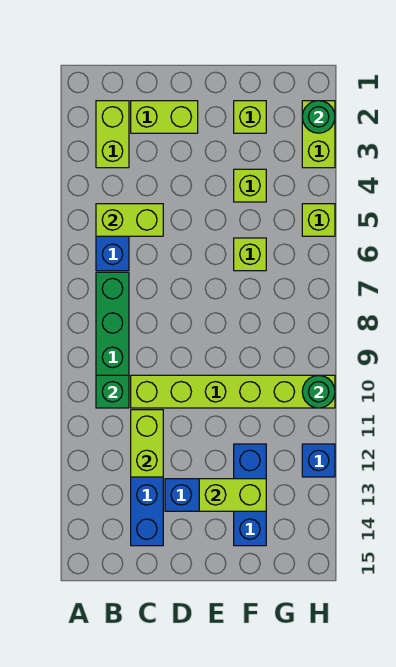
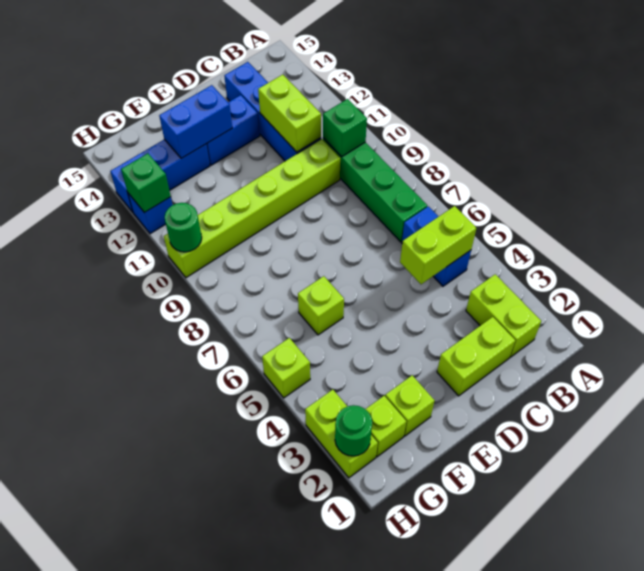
lime 1x2 brick [199,479,266,511] -> blue 1x2 brick [159,85,232,159]
lime 1x1 brick [234,169,266,202] -> lime 1x1 brick moved to [365,396,406,457]
blue 1x3 brick [234,444,266,546] -> blue 1x3 brick turned to [110,139,210,212]
none -> green 1x1 brick [121,154,171,213]

